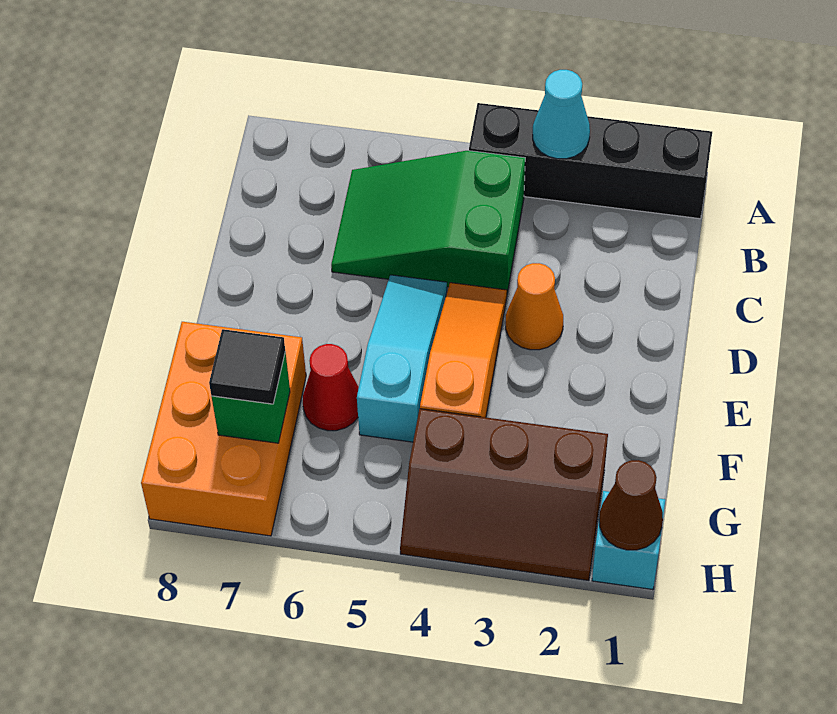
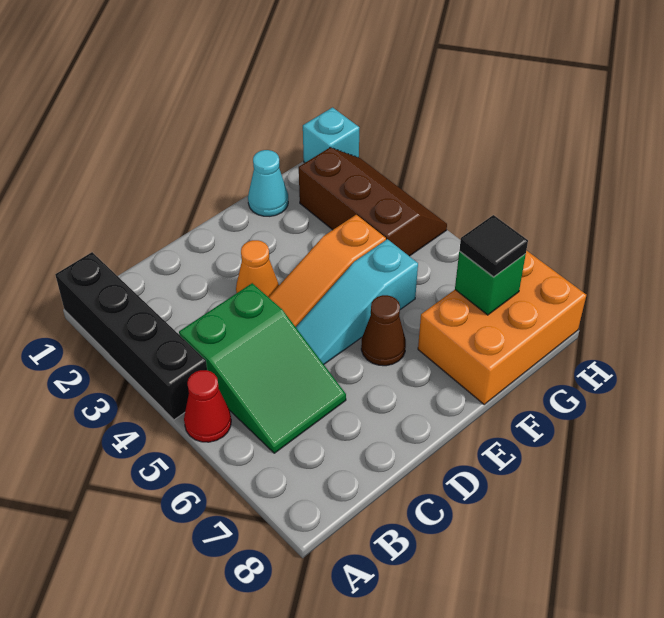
cyan 1x1 cone [533,70,590,159] -> cyan 1x1 cone moved to [248,150,288,216]
red 1x1 cone [303,344,359,431] -> red 1x1 cone moved to [184,370,231,442]
brown 1x1 cone [599,460,663,550] -> brown 1x1 cone moved to [361,295,406,366]

